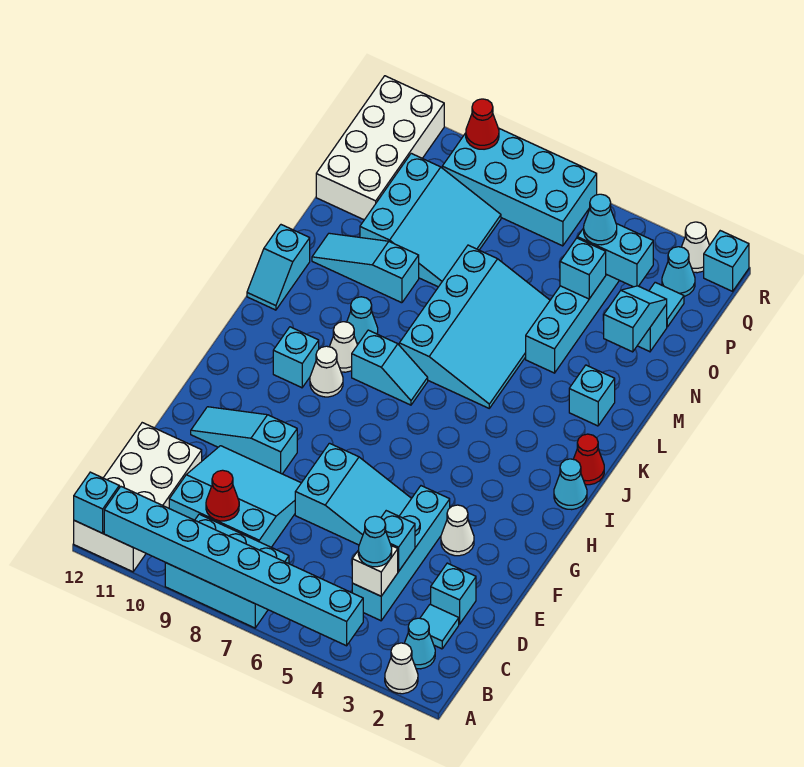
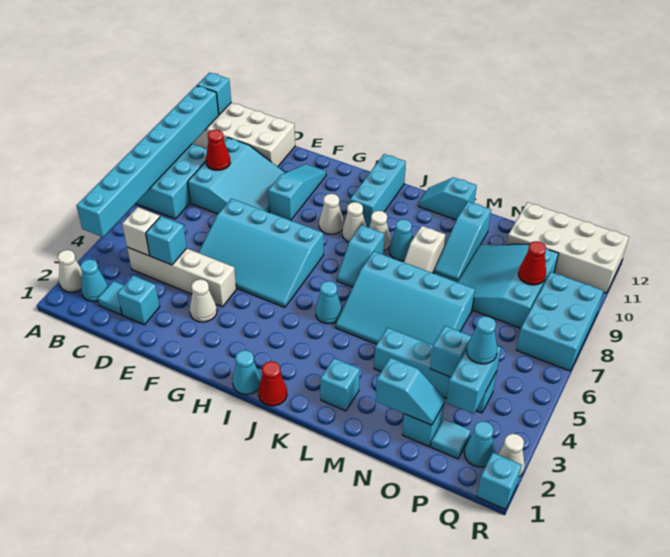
cyan 1x4 brick [352,486,450,621] -> white 1x4 brick [127,247,236,307]
cyan 1x1 cone [358,516,392,567] -> cyan 1x1 cone moved to [316,281,342,324]
cyan 2x3 slope [295,443,412,545] -> cyan 3x4 slope [198,199,324,308]
none -> white 1x1 cone [319,194,344,234]
cyan 1x1 brick [273,327,319,388] -> cyan 1x3 brick [350,154,406,228]
none -> white 1x2 slope [404,226,445,273]
cyan 1x3 slope [312,233,419,303] -> cyan 1x3 slope turned to [434,202,491,282]
cyan 3x3 slope [360,153,501,287] -> cyan 3x3 slope turned to [458,244,559,328]
cyan 2x4 brick [442,128,597,246] -> cyan 2x3 brick [516,272,603,371]
red 1x1 cone [466,99,499,149] -> red 1x1 cone moved to [518,241,546,285]

